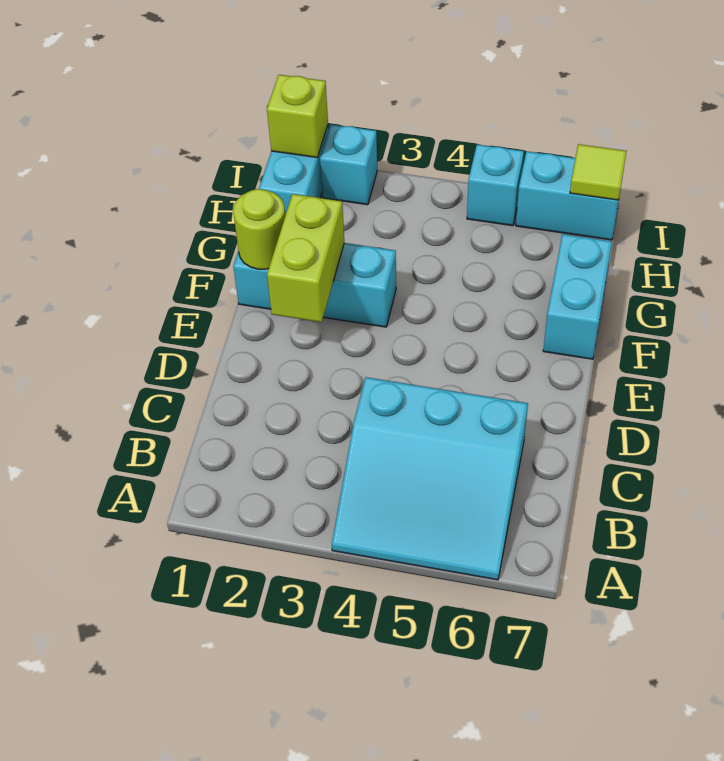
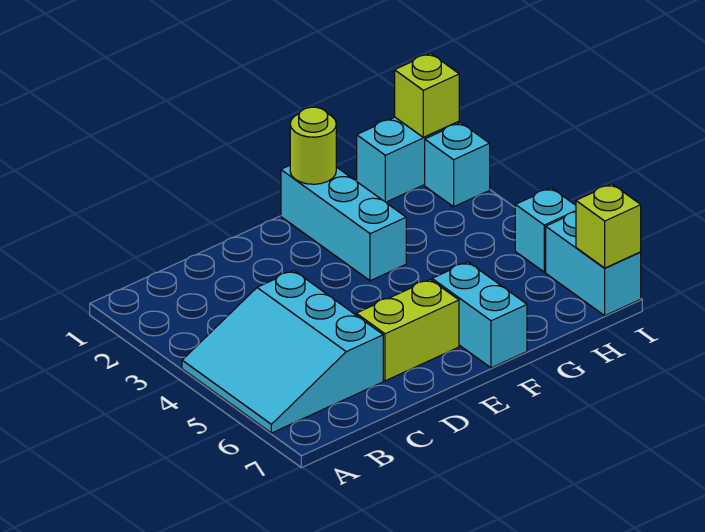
lime 1x2 brick [267,194,344,322] -> lime 1x2 brick moved to [356,279,459,381]
cyan 1x2 brick [543,234,612,359] -> cyan 1x2 brick turned to [432,262,527,368]
lime 1x1 tile [570,144,627,200] -> lime 1x1 brick [576,184,641,268]

